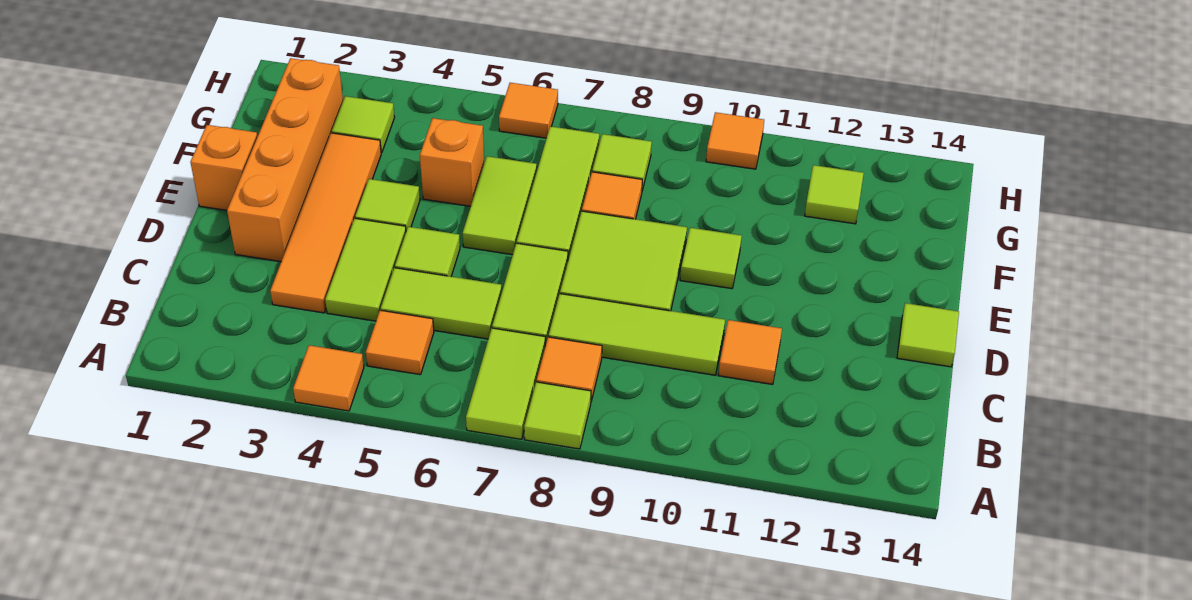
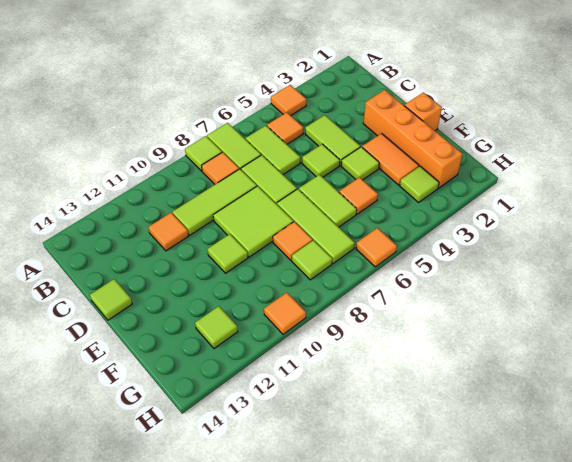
orange 1x4 tile [270,133,381,313] -> orange 1x2 tile [362,133,419,185]
lime 1x2 tile [381,268,502,339] -> lime 1x2 tile turned to [246,126,300,175]
orange 1x1 brick [420,118,484,206] -> orange 1x1 tile [339,177,378,214]

